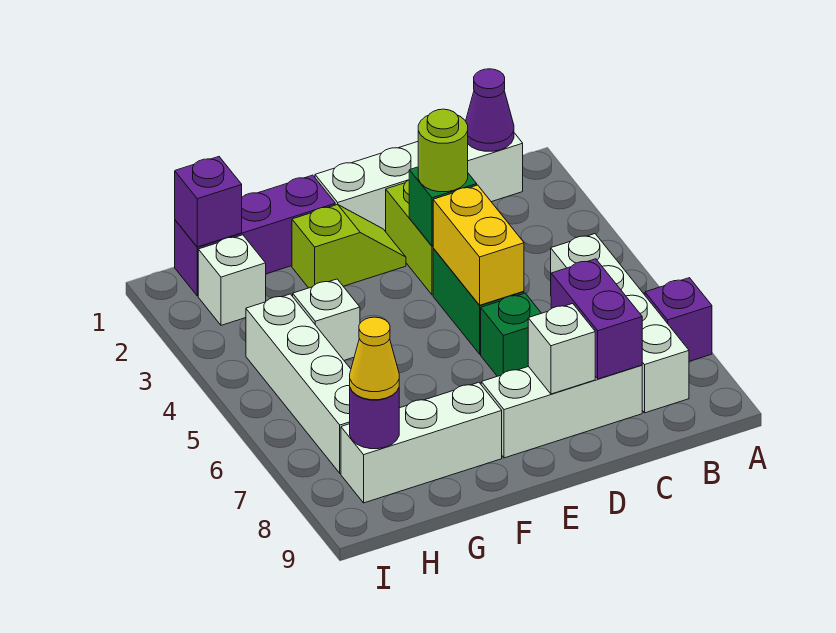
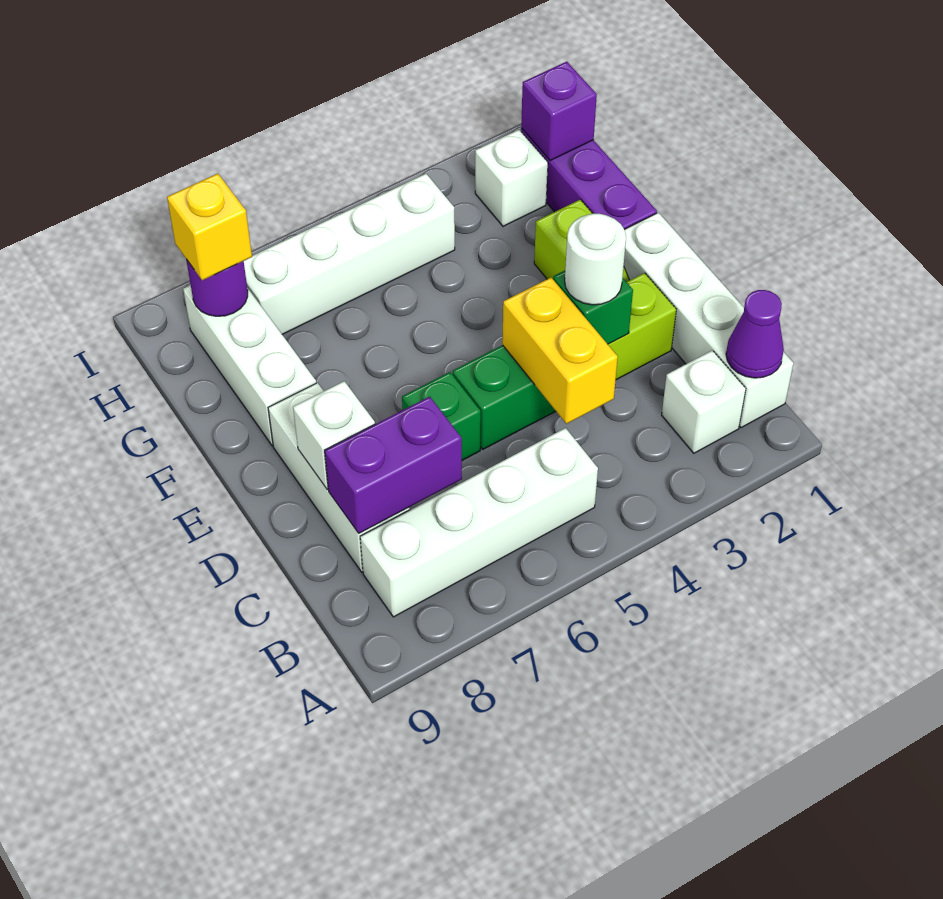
purple 1x1 brick [645,278,712,361] -> none
lime 1x1 round brick [418,109,468,192] -> white 1x1 round brick [565,214,626,305]
yellow 1x2 brick [433,185,524,305] -> yellow 1x2 brick turned to [502,278,618,424]
white 1x1 brick [293,279,360,361] -> white 1x1 brick moved to [662,350,746,453]
yellow 1x1 cone [350,317,399,400] -> yellow 1x1 brick [167,174,252,280]

